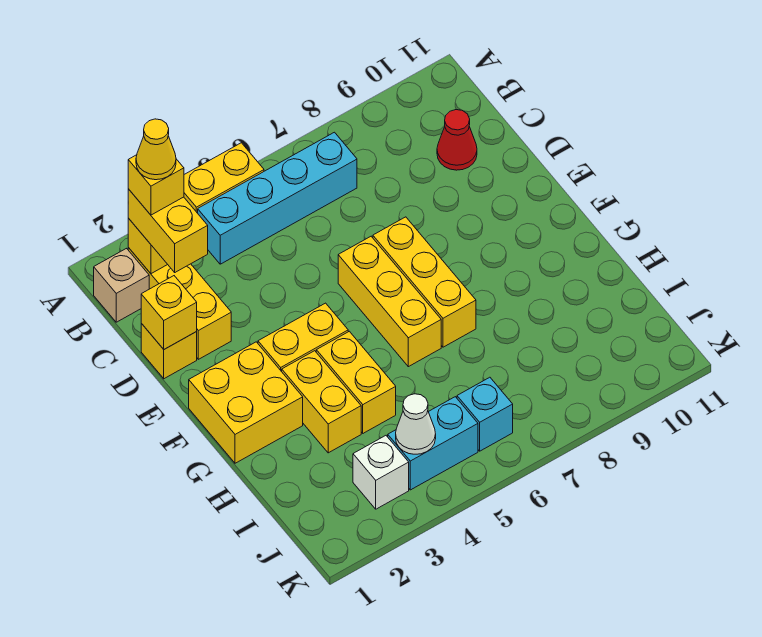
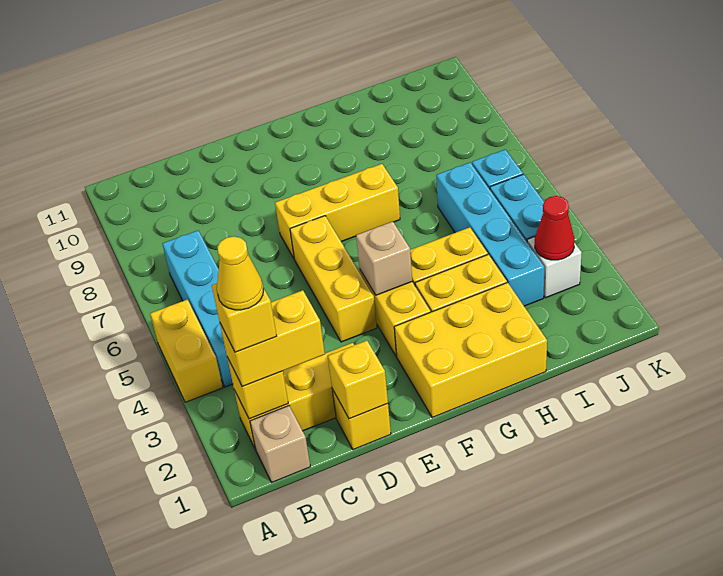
red 1x1 cone [437,110,477,170] -> red 1x1 cone moved to [535,196,575,260]
yellow 1x3 brick [338,237,441,367] -> yellow 1x3 brick turned to [290,216,377,342]
yellow 2x2 brick [189,342,303,463] -> yellow 2x3 brick [394,283,547,418]
none -> tan 1x1 brick [356,222,412,295]
none -> cyan 1x4 brick [436,163,544,306]
white 1x1 cone [396,394,436,454] -> none

